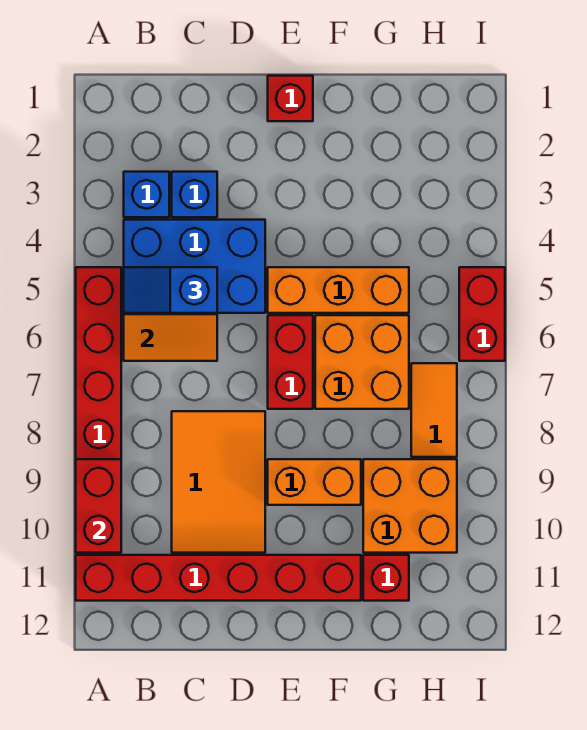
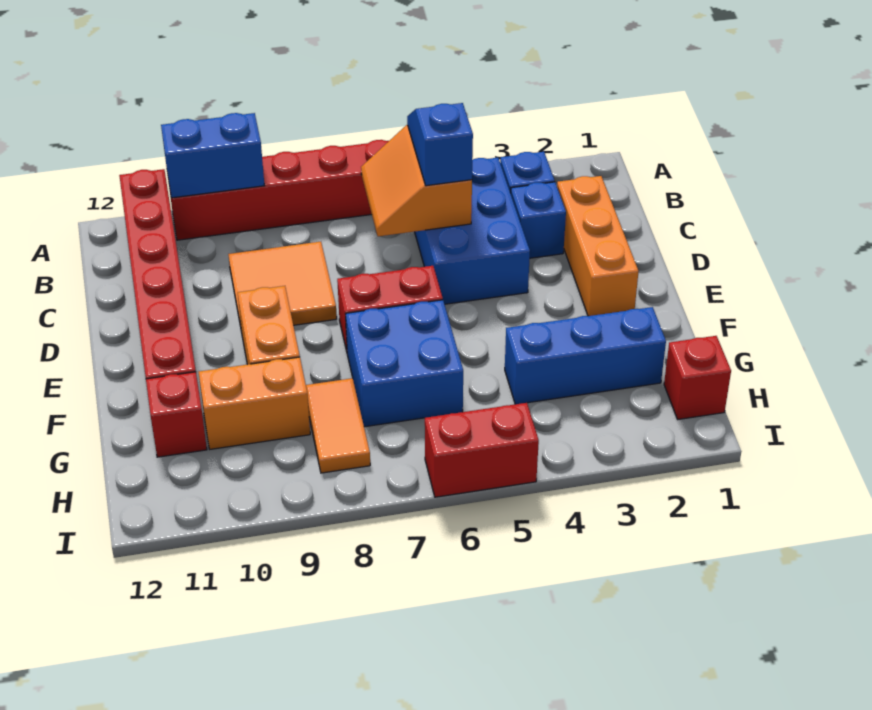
red 1x2 brick [76,459,121,553] -> blue 1x2 brick [161,113,265,198]
orange 2x3 tile [172,411,265,553] -> orange 2x2 tile [228,242,337,332]
red 1x1 brick [268,76,313,121] -> red 1x1 brick moved to [664,336,731,419]
orange 1x3 brick [268,267,409,313] -> orange 1x3 brick moved to [557,176,639,316]
orange 2x2 brick [315,315,409,409] -> blue 2x2 brick [346,300,463,427]
none -> blue 1x3 brick [505,307,666,404]
orange 2x2 brick [363,459,457,553] -> orange 1x2 brick [199,357,310,449]
orange 1x2 tile [411,363,457,457] -> orange 1x2 tile turned to [306,378,370,473]

